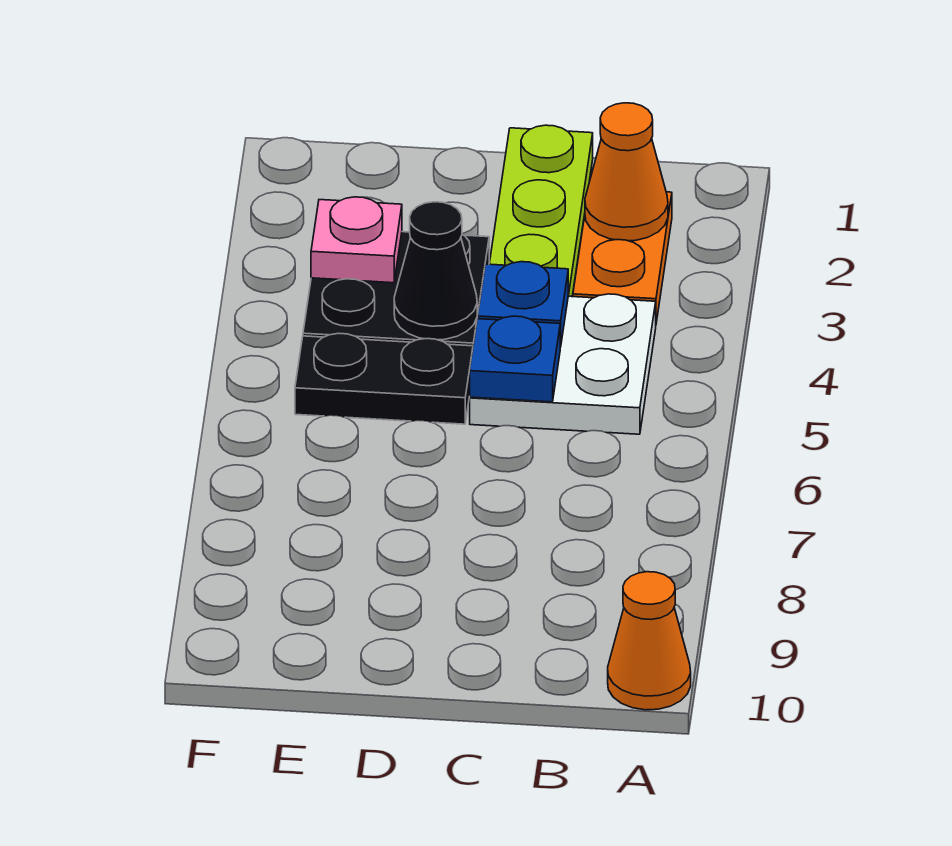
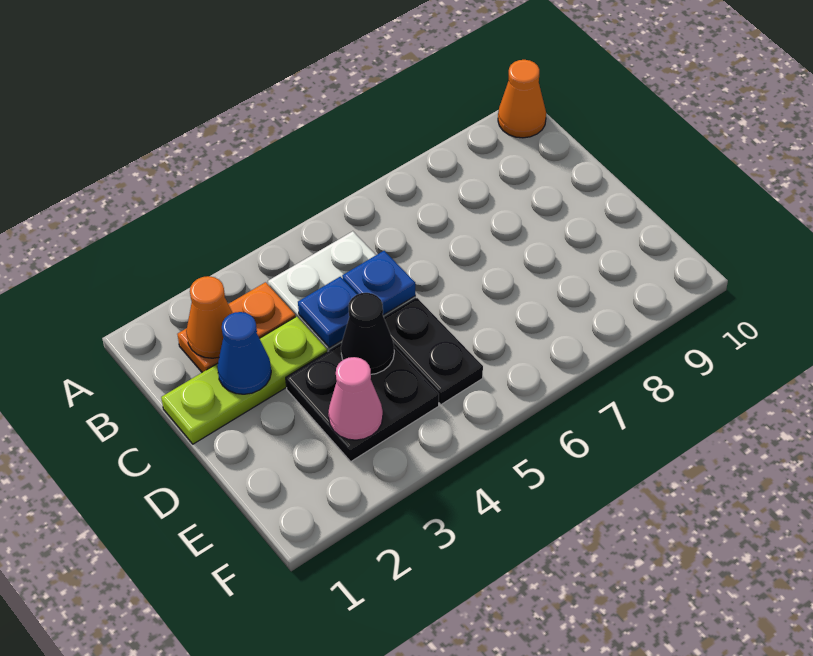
none -> blue 1x1 cone [217,312,271,394]
pink 1x1 plate [311,197,402,283] -> pink 1x1 cone [328,357,383,440]

